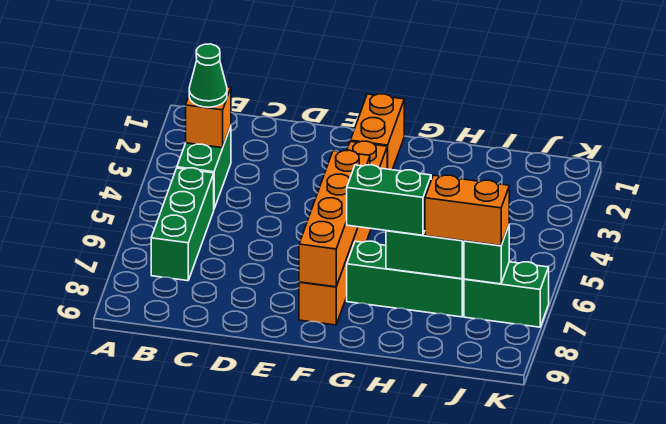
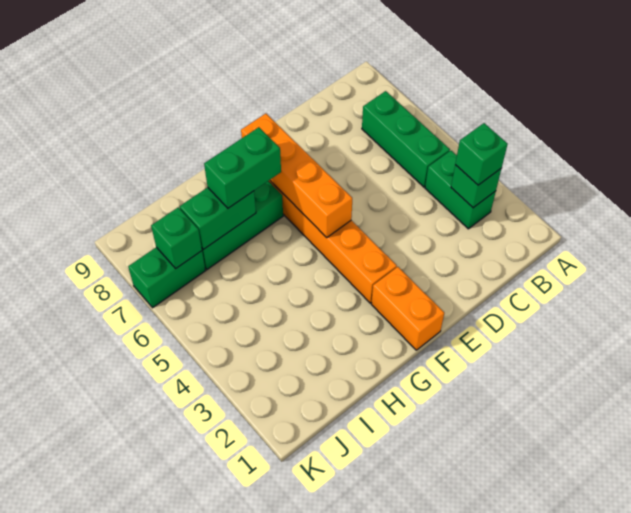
orange 1x1 brick [186,87,231,148] -> green 1x1 brick [451,165,502,208]
green 1x1 cone [189,44,227,107] -> green 1x1 brick [455,123,508,185]
orange 1x2 brick [425,175,509,246] -> none

